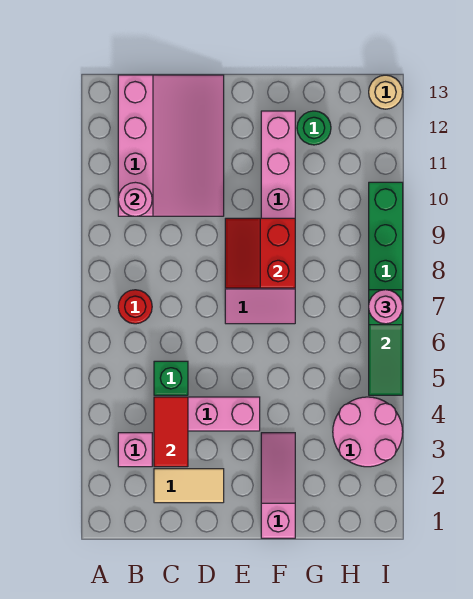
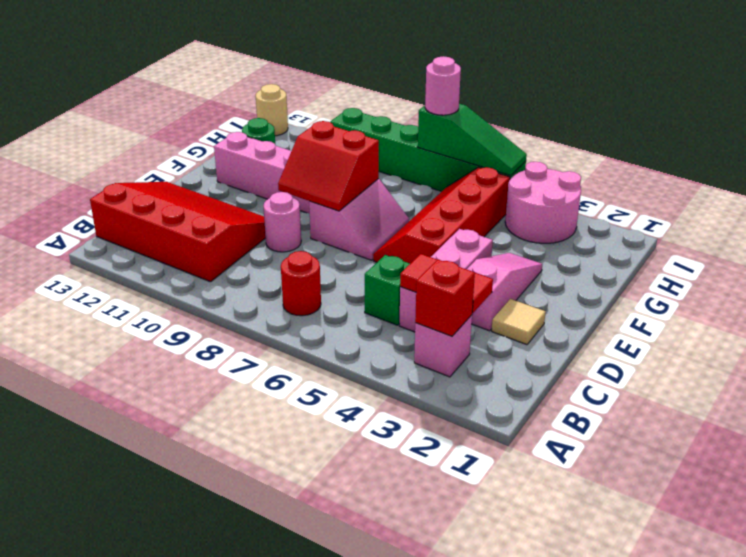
none -> red 1x1 brick [415,260,475,336]
pink 3x4 slope [118,75,224,216] -> red 3x4 slope [90,182,266,282]
pink 1x1 round brick [118,182,152,216] -> pink 1x1 round brick moved to [263,192,301,252]
tan 1x2 tile [154,469,224,503] -> tan 1x1 tile [492,299,546,345]
none -> red 2x4 slope [373,167,510,264]
pink 1x3 slope [261,433,295,538] -> pink 1x3 slope turned to [467,253,542,331]

